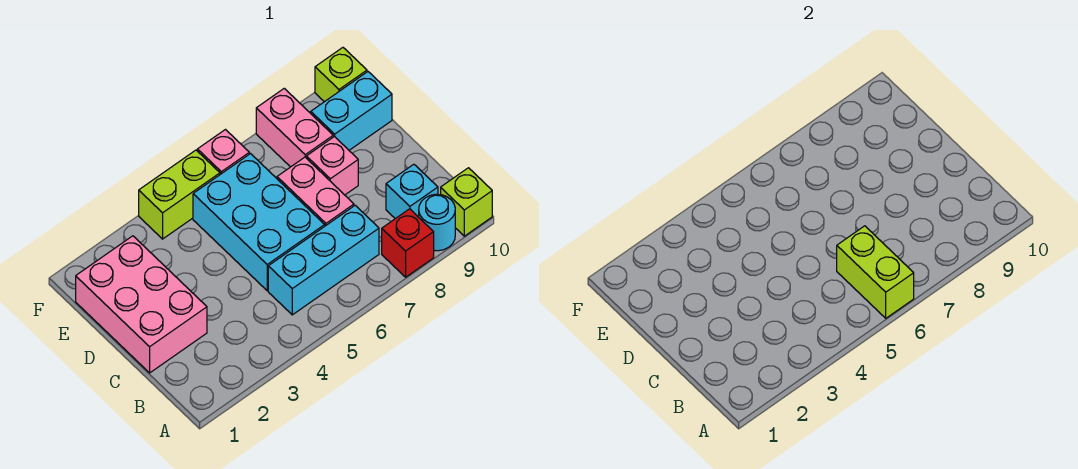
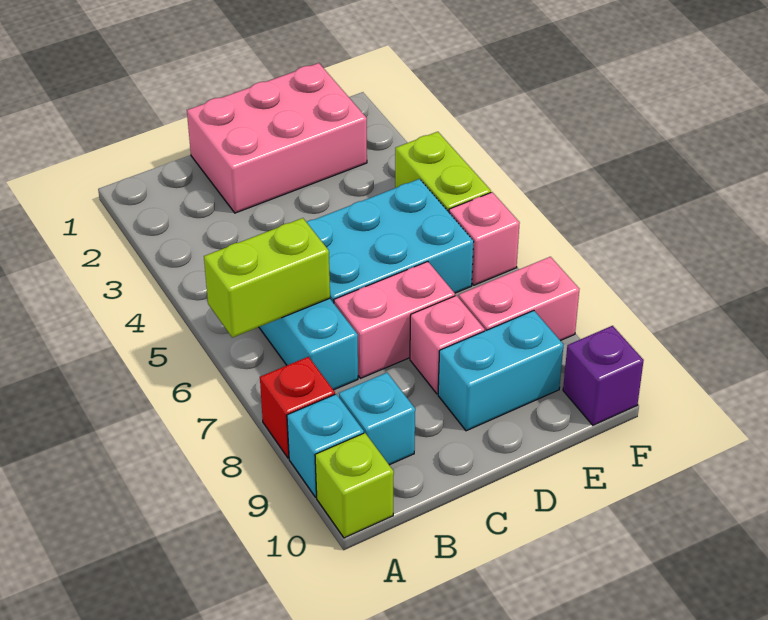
cyan 1x1 round brick [419,194,455,251] -> cyan 1x1 brick [287,394,364,497]
cyan 1x2 brick [311,72,392,150] -> cyan 1x2 brick turned to [438,311,563,431]
lime 1x1 brick [315,48,367,102] -> purple 1x1 brick [563,326,644,425]

